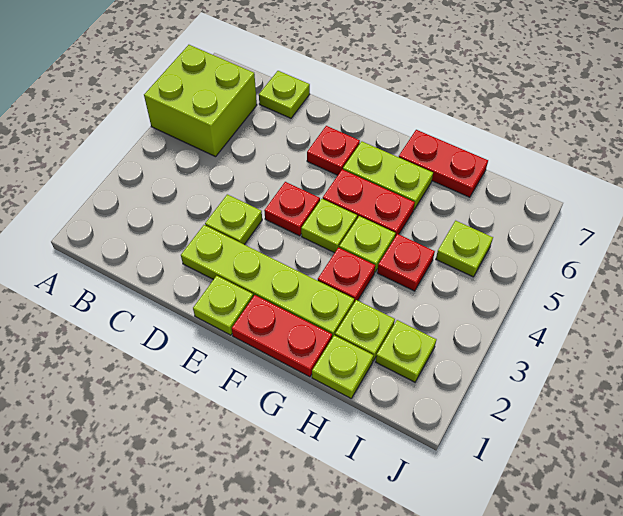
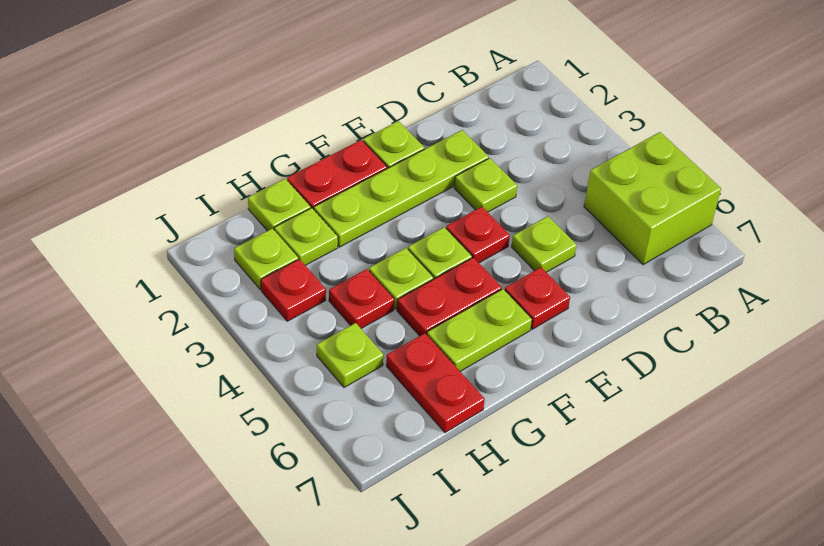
lime 1x1 plate [259,71,310,118] -> lime 1x1 plate moved to [512,216,577,272]
red 1x1 plate [318,248,375,303] -> red 1x1 plate moved to [261,259,326,321]
red 1x2 plate [399,130,488,197] -> red 1x2 plate turned to [386,333,485,433]

